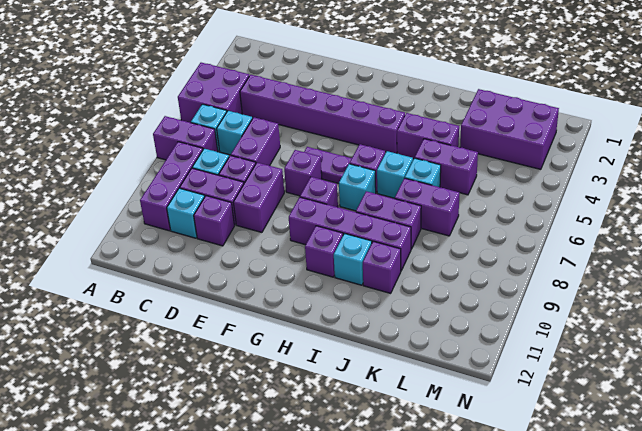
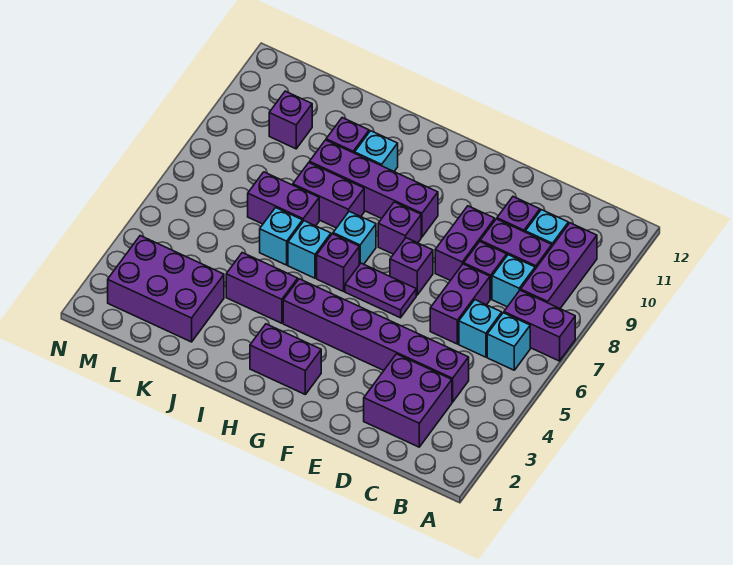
purple 2x2 brick [178,63,249,123] -> purple 2x2 brick moved to [364,354,452,447]
purple 1x1 brick [305,226,343,277] -> purple 1x1 brick moved to [269,91,312,149]
purple 1x2 brick [415,139,478,195] -> purple 1x2 brick moved to [250,324,321,394]

